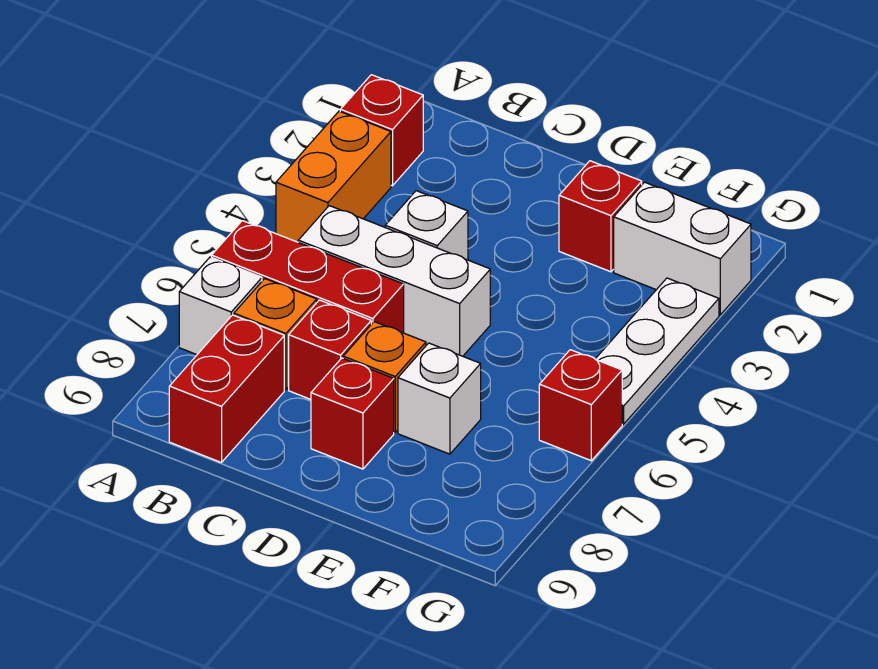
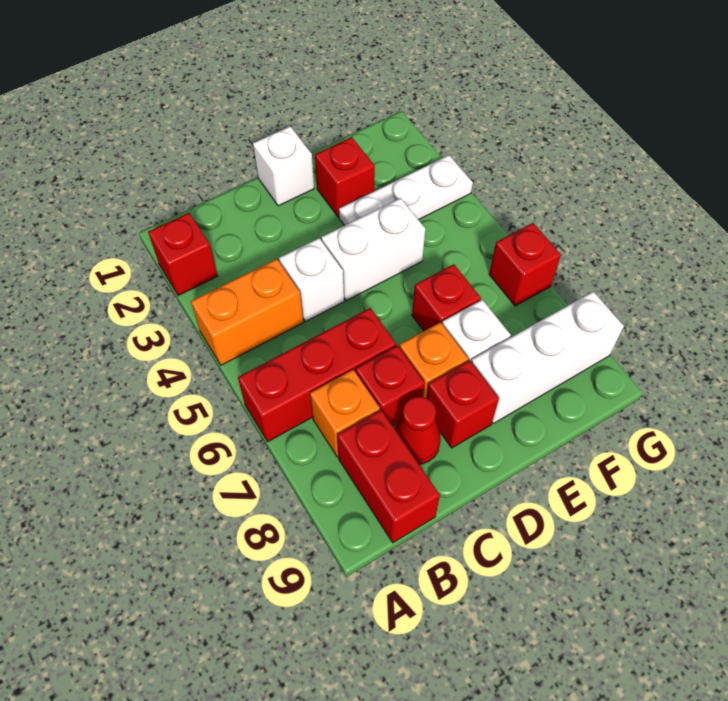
orange 1x2 brick [276,111,391,242] -> orange 1x2 brick turned to [191,259,303,365]
white 1x1 brick [179,257,262,355] -> white 1x1 brick moved to [253,126,314,206]
white 1x3 brick [298,206,490,356] -> white 1x3 brick moved to [471,291,624,423]
none -> red 1x1 cone [394,397,441,464]
none -> red 1x1 brick [412,264,481,331]
white 1x2 brick [614,182,751,315] -> white 1x2 brick moved to [321,198,425,301]
white 1x3 plate [596,278,719,424] -> white 1x3 plate turned to [339,155,473,226]

